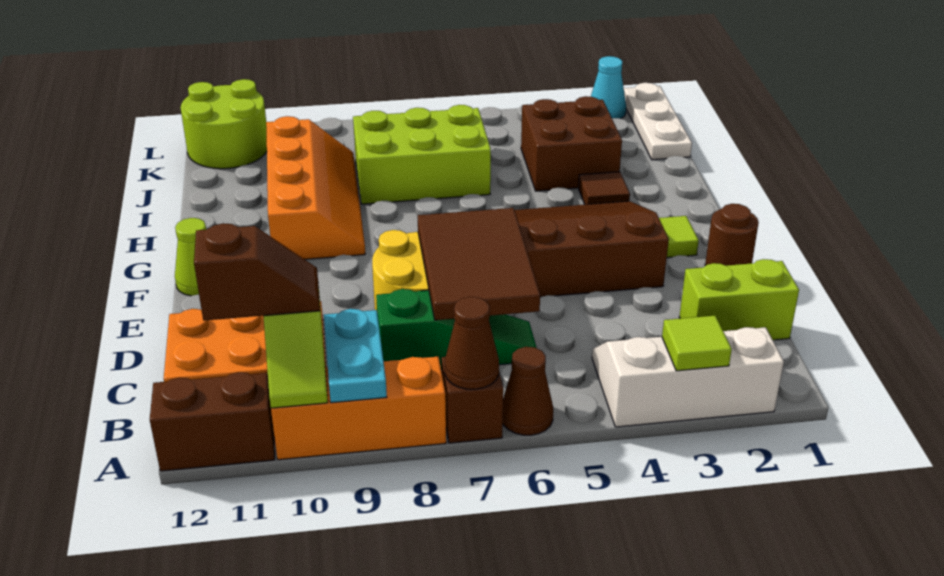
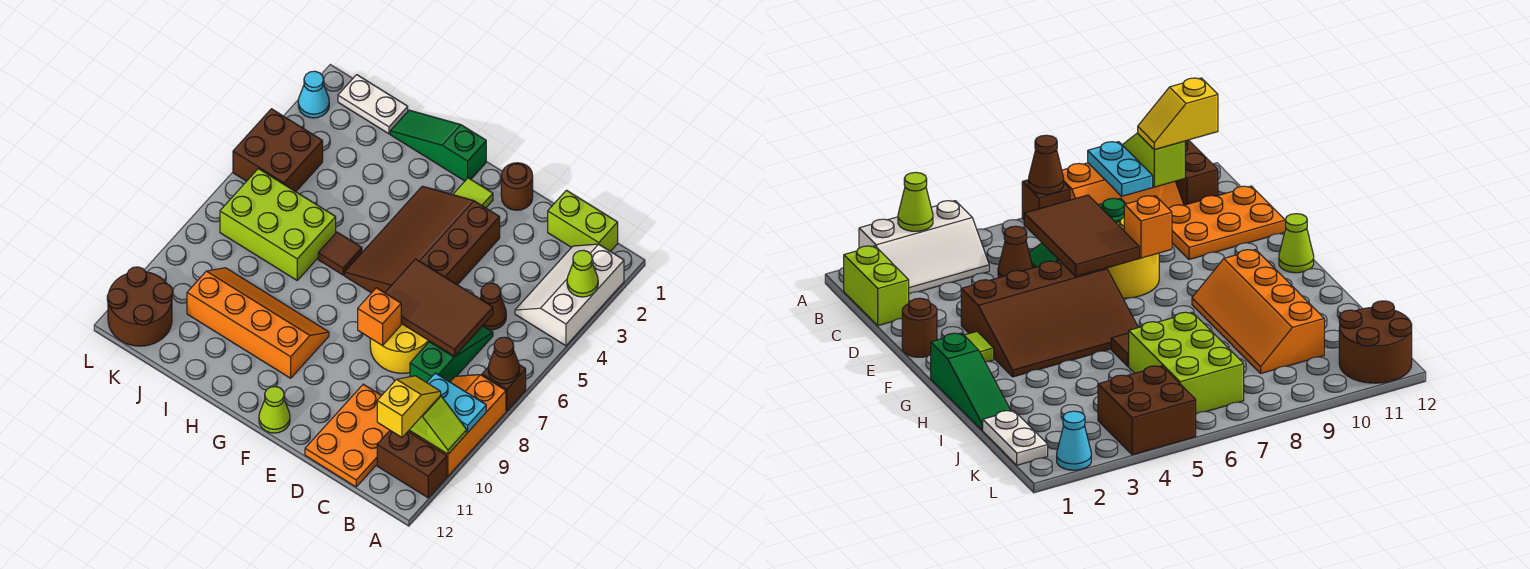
lime 1x1 tile [662,316,732,371] -> lime 1x1 cone [567,250,598,297]
brown 1x1 cone [503,347,553,435] -> brown 1x1 cone moved to [480,283,506,330]
brown 1x2 brick [150,372,275,471] -> brown 1x2 brick turned to [377,431,447,498]
brown 1x2 slope [194,223,320,321] -> yellow 1x2 slope [377,376,441,437]
lime 1x2 brick [679,259,799,340] -> lime 1x2 brick turned to [548,190,618,252]
none -> orange 1x1 brick [358,288,401,346]
none -> green 1x3 slope [390,110,486,181]
brown 1x1 tile [579,172,630,205] -> brown 1x1 tile moved to [318,232,362,275]
brown 2x2 brick [521,96,622,191] -> brown 2x2 brick moved to [233,109,323,192]
lime 2x3 brick [353,105,491,204] -> lime 2x3 brick turned to [220,169,336,280]
white 1x3 plate [624,83,692,160] -> white 1x2 plate [338,75,408,134]
lime 2x2 round brick [181,79,267,169] -> brown 2x2 round brick [107,267,173,346]

